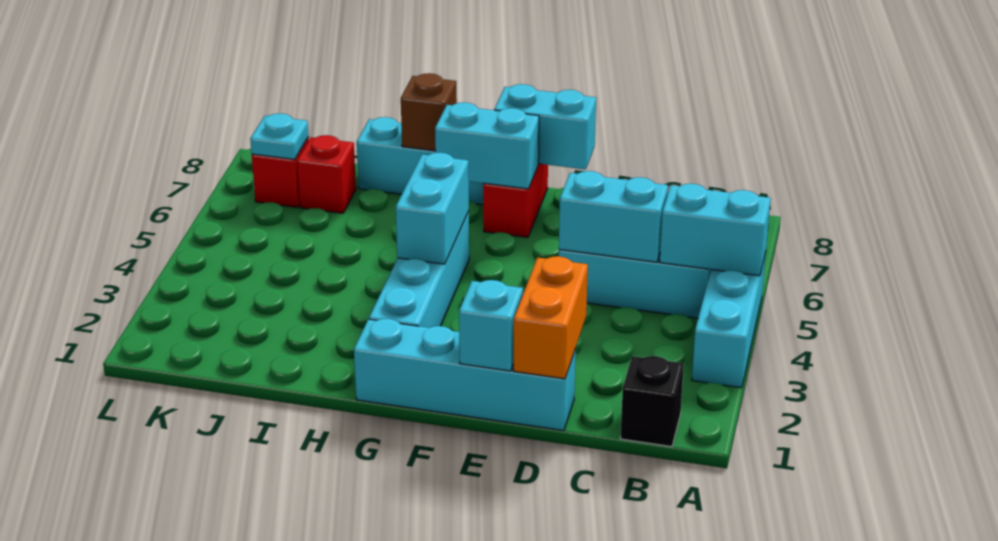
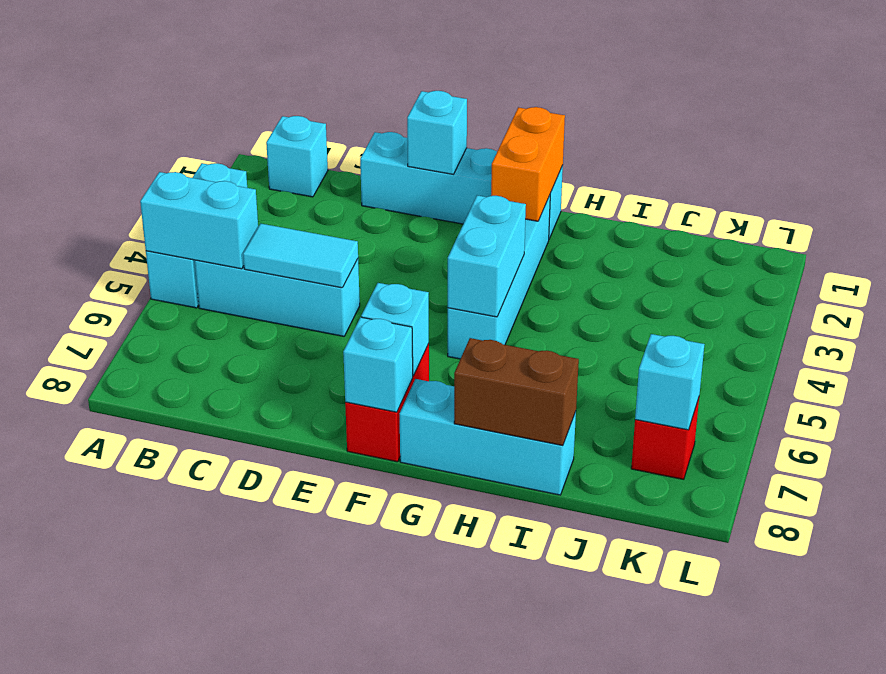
black 1x1 brick [620,356,684,447] -> cyan 1x1 brick [266,116,328,197]
cyan 1x2 brick [559,171,668,262] -> cyan 1x2 tile [243,224,358,288]
orange 1x2 brick [514,256,588,379] -> orange 1x2 brick moved to [491,107,565,221]
cyan 1x2 brick [494,84,596,169] -> cyan 1x1 brick [343,317,413,412]
cyan 1x2 brick [435,102,539,189] -> cyan 1x1 brick [361,283,429,376]
brown 1x1 brick [401,73,457,151] -> brown 1x2 brick [454,338,579,446]
red 1x1 brick [297,135,356,213] -> none
cyan 1x1 plate [250,113,309,159] -> cyan 1x1 brick [635,334,704,430]

